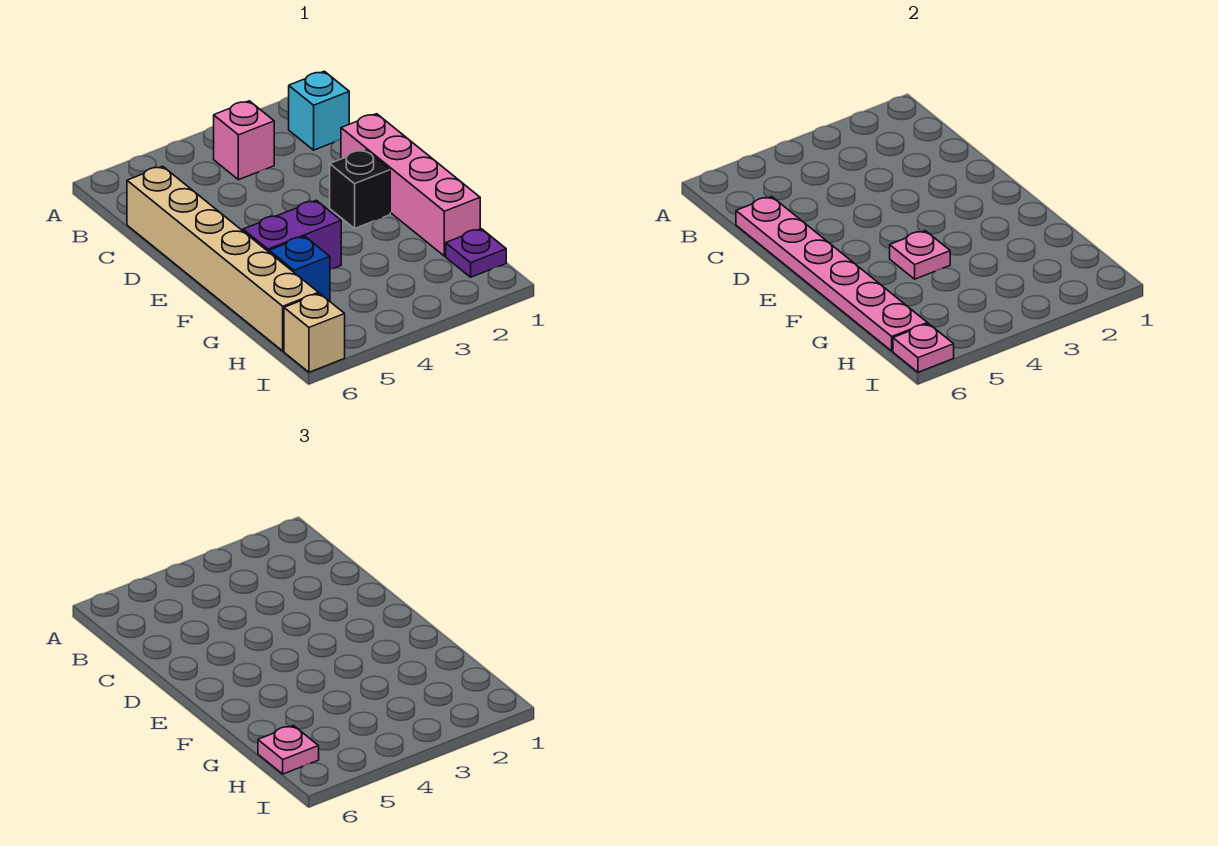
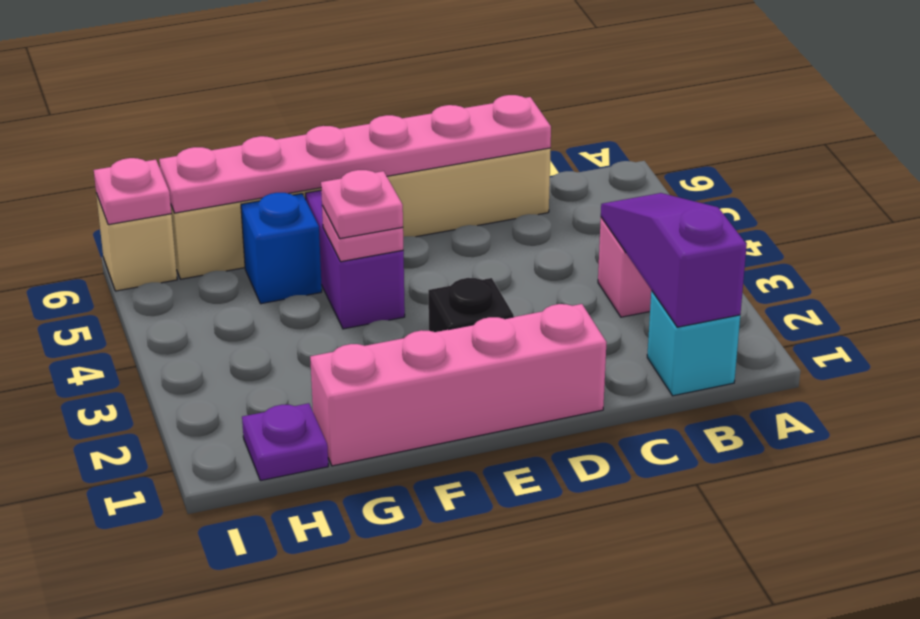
none -> purple 1x3 slope [601,193,747,327]
pink 1x1 plate [258,726,319,774] -> pink 1x1 plate moved to [321,170,403,239]

